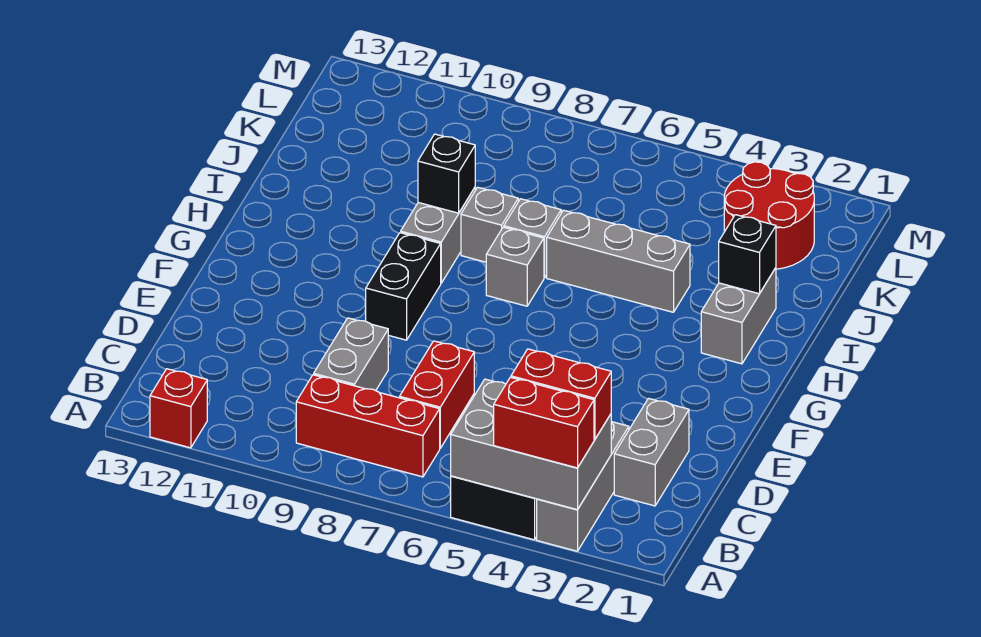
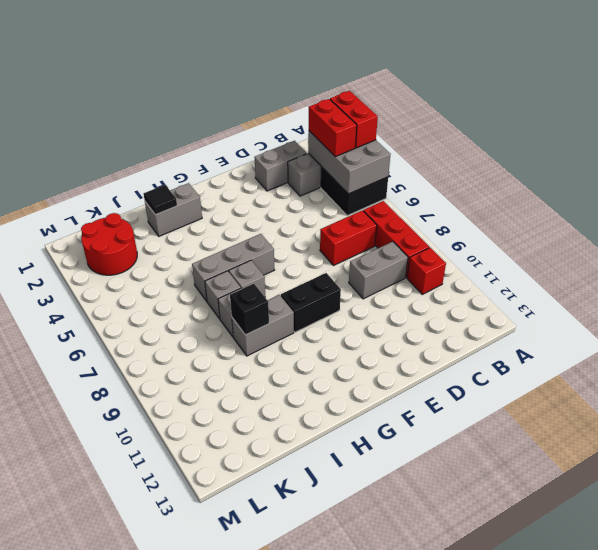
red 1x1 brick [150,369,207,448] -> red 1x1 brick moved to [407,248,446,294]
black 1x1 brick [719,215,776,294] -> black 1x1 tile [143,185,177,215]
grey 1x3 brick [547,210,690,312] -> grey 1x3 brick turned to [192,234,274,301]

